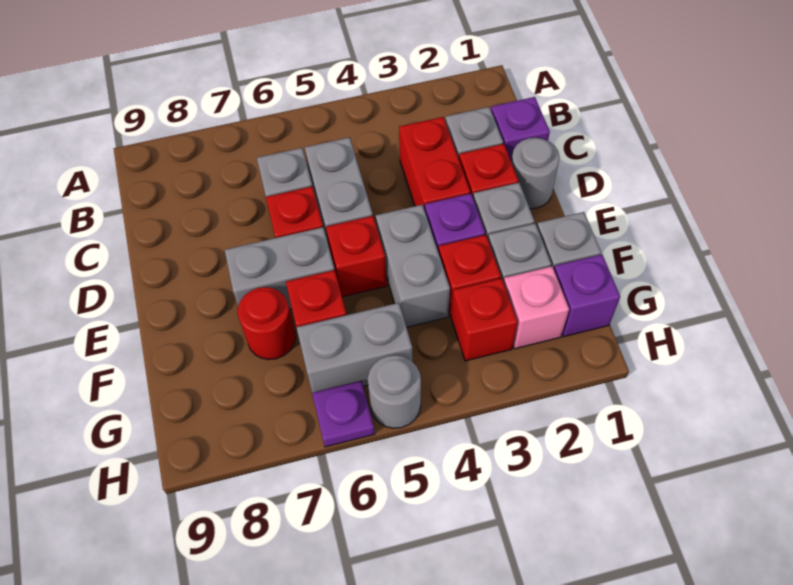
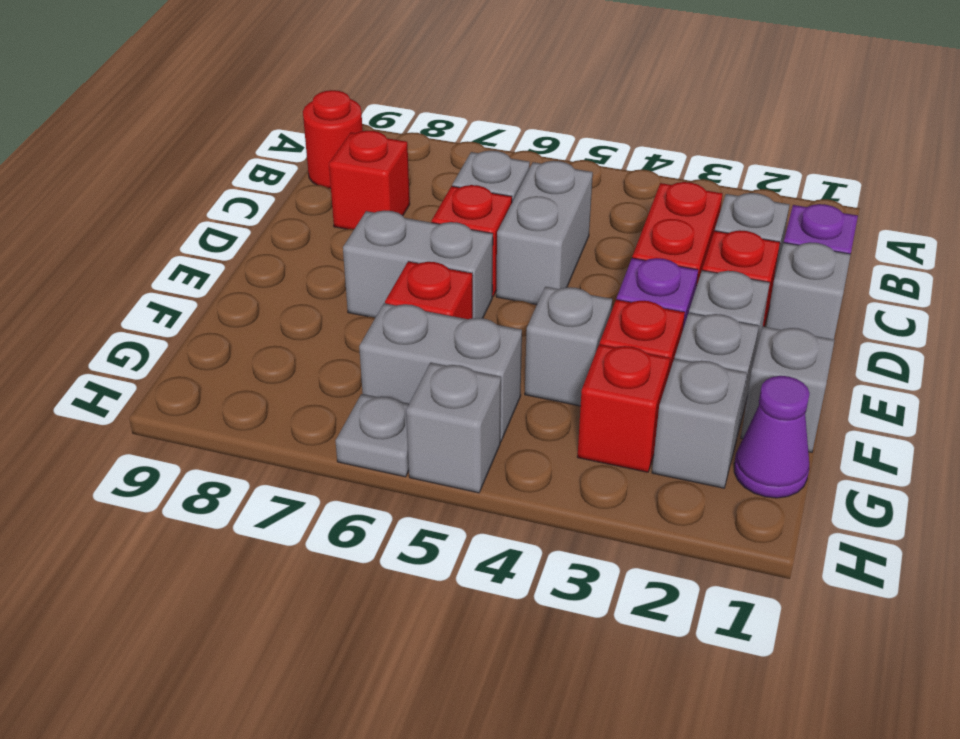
grey 1x1 round brick [511,138,560,209] -> grey 1x1 brick [766,242,851,339]
grey 1x2 brick [376,205,450,327] -> grey 1x1 brick [525,287,612,406]
red 1x1 brick [326,216,387,297] -> red 1x1 brick moved to [329,131,410,229]
red 1x1 round brick [238,287,296,360] -> red 1x1 round brick moved to [303,90,363,188]
purple 1x1 brick [554,254,620,337] -> purple 1x1 cone [734,376,810,498]
pink 1x1 brick [504,266,569,349] -> grey 1x1 brick [652,359,747,488]
grey 1x1 round brick [368,355,421,428] -> grey 1x1 brick [406,363,501,493]
purple 1x1 plate [312,381,375,447] -> grey 1x1 plate [336,394,409,477]

